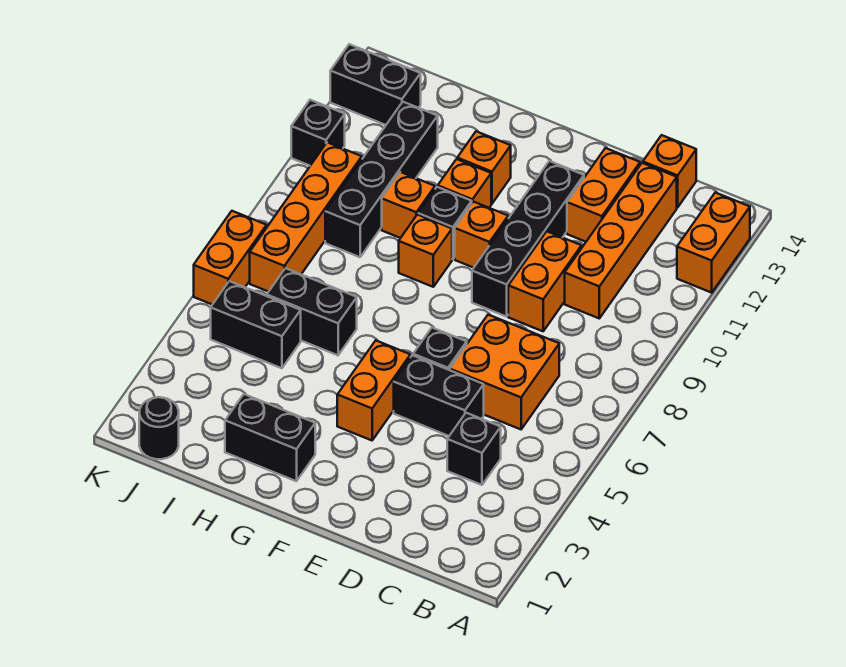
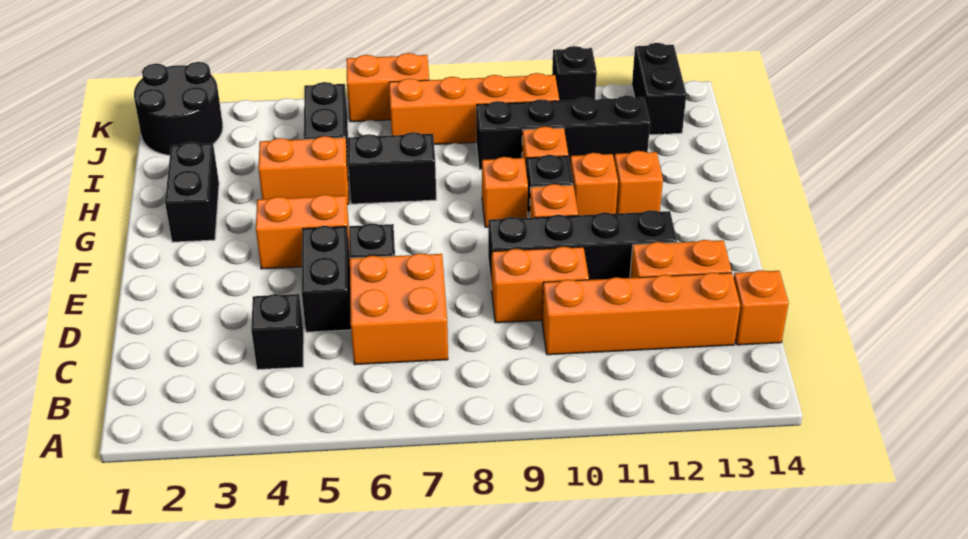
orange 1x2 brick [677,193,750,293] -> orange 1x2 brick moved to [258,136,349,204]
black 1x2 brick [267,268,357,355] -> black 1x2 brick turned to [348,132,436,204]
black 1x1 round brick [139,397,179,459] -> black 2x2 round brick [134,62,223,155]

